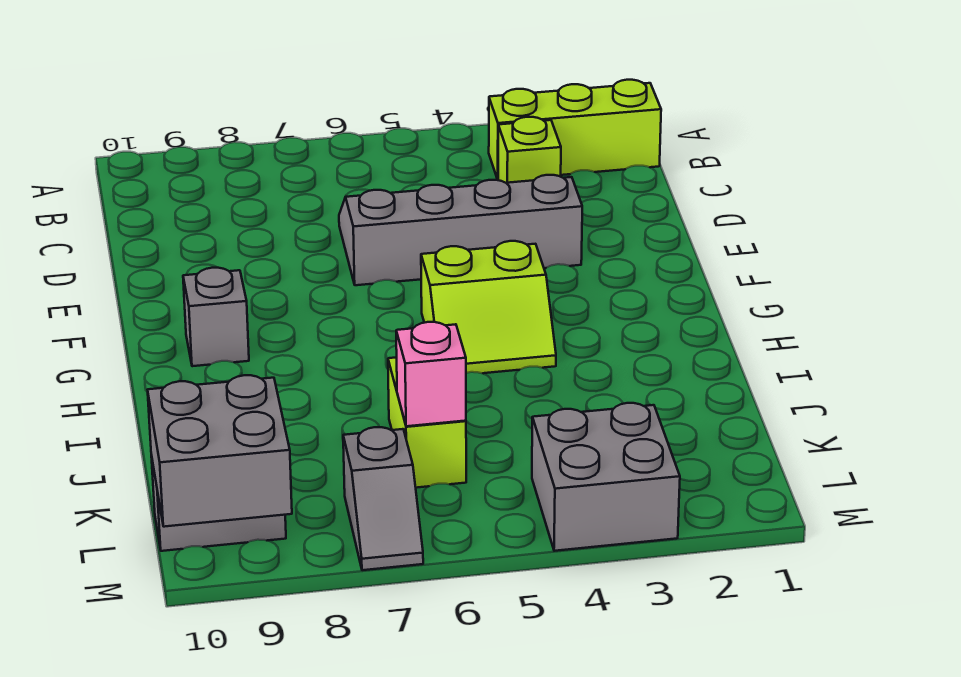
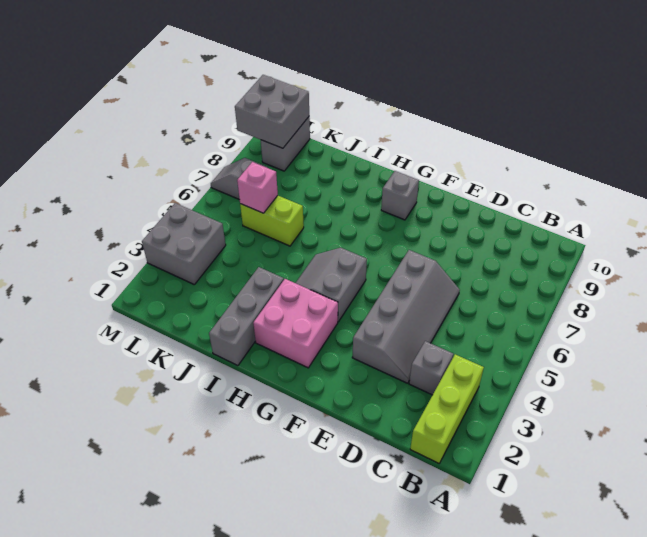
lime 1x1 brick [498,117,561,183] -> grey 1x1 brick [409,341,453,395]
none -> pink 2x2 brick [253,279,338,368]
lime 2x2 slope [421,241,556,373] -> grey 2x2 slope [296,248,367,322]
none -> grey 1x3 brick [209,267,284,366]

